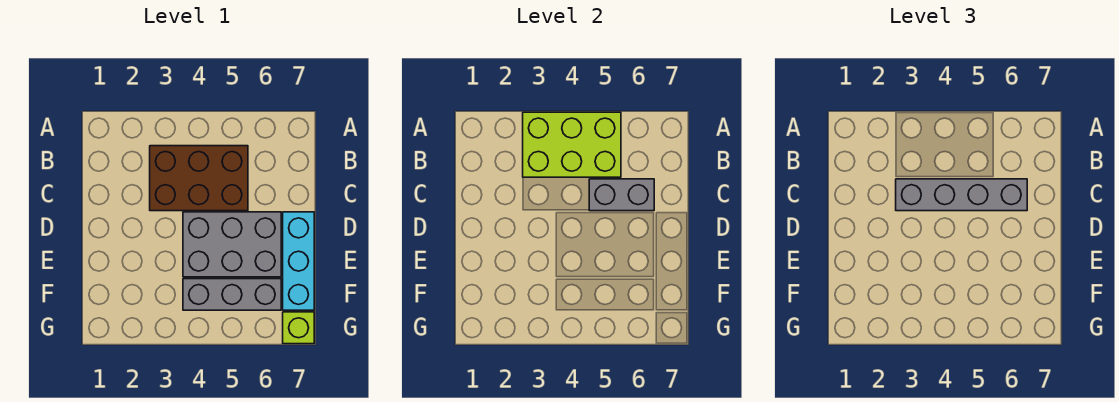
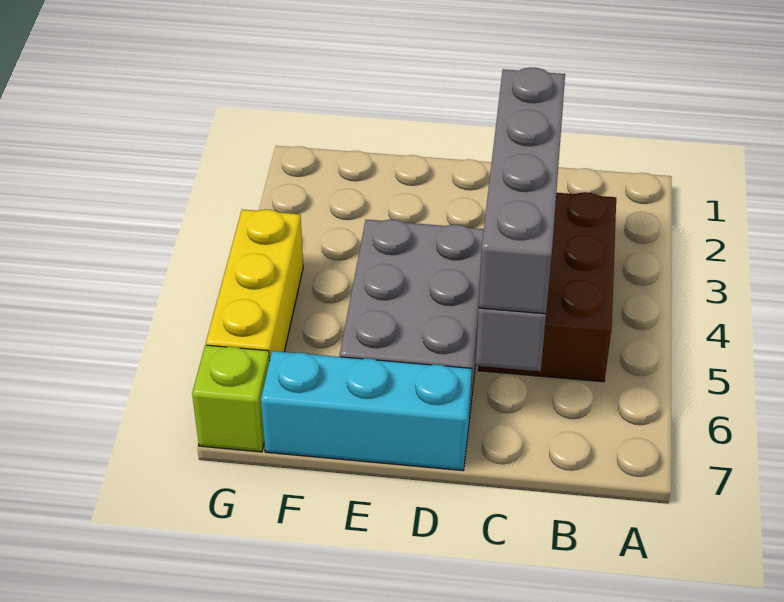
lime 2x3 brick [523,112,621,177] -> none
grey 1x3 brick [183,279,281,310] -> none
none -> yellow 1x3 brick [206,209,303,360]

